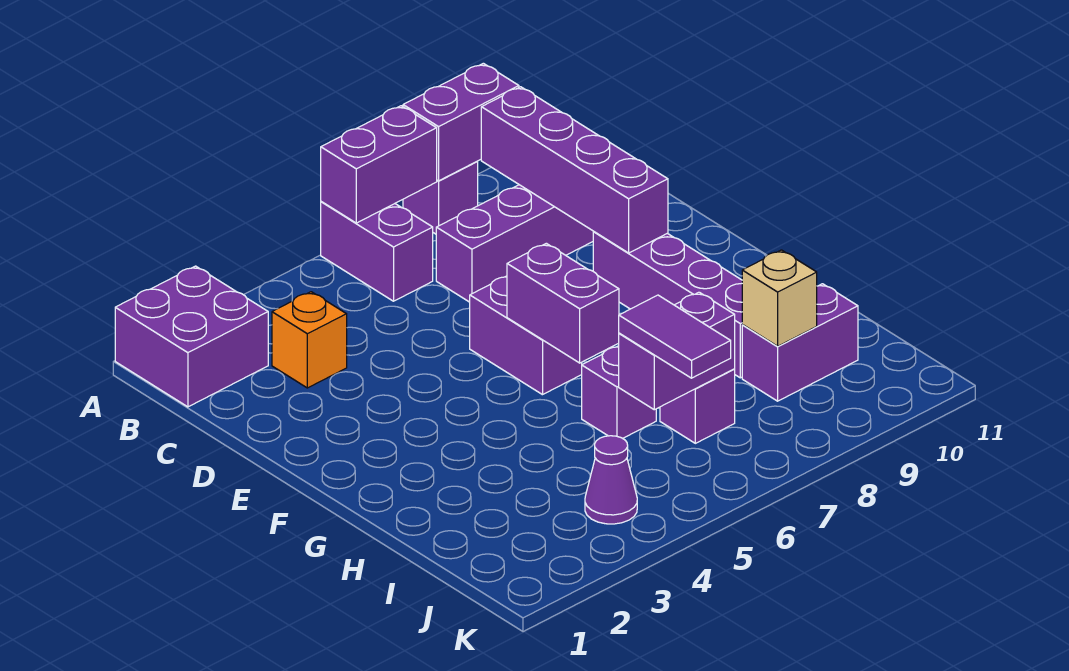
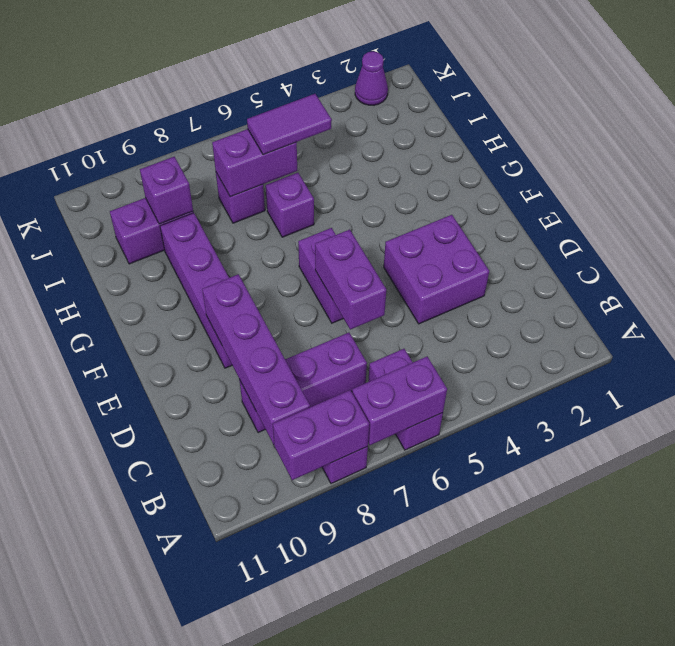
purple 2x2 brick [115,266,268,407] -> purple 2x2 brick moved to [384,215,489,324]
orange 1x1 brick [272,292,347,388] -> none
purple 1x2 brick [507,243,619,363] -> purple 1x2 brick moved to [315,229,386,330]
purple 1x2 tile [619,295,731,378] -> purple 1x2 tile turned to [247,94,332,155]
tan 1x1 brick [742,250,817,346] -> purple 1x1 brick [140,157,193,224]
purple 1x1 cone [585,436,637,524] -> purple 1x1 cone moved to [355,51,388,105]

